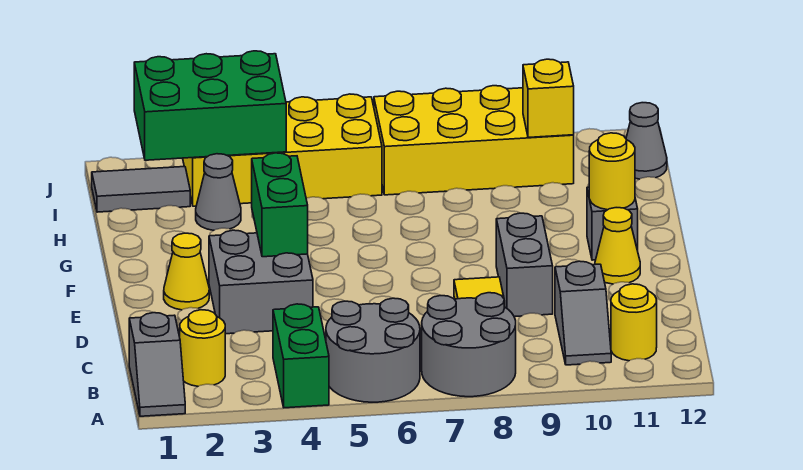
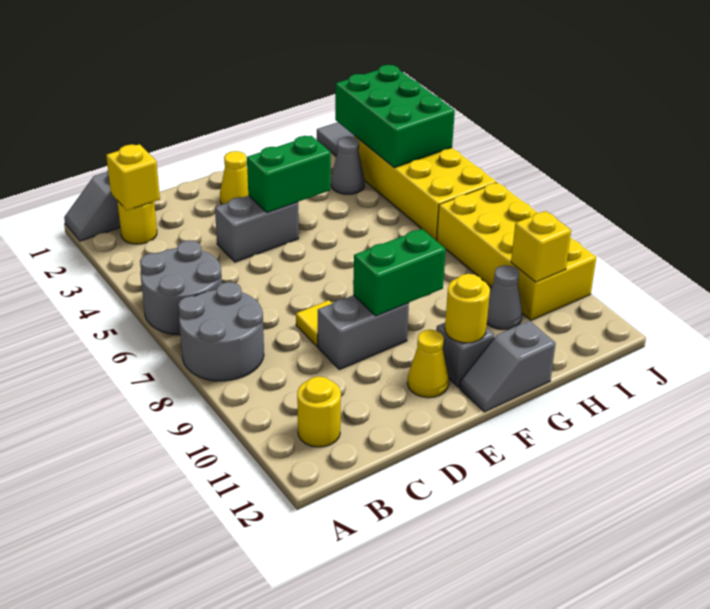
green 1x2 brick [273,304,329,408] -> green 1x2 brick moved to [353,229,446,316]
none -> yellow 1x1 brick [106,144,160,210]
grey 1x2 slope [555,261,611,365] -> grey 1x2 slope moved to [459,321,556,412]
grey 2x2 brick [209,230,313,334] -> grey 1x2 brick [215,196,299,262]
grey 1x1 cone [626,103,667,179] -> grey 1x1 cone moved to [487,265,522,330]

